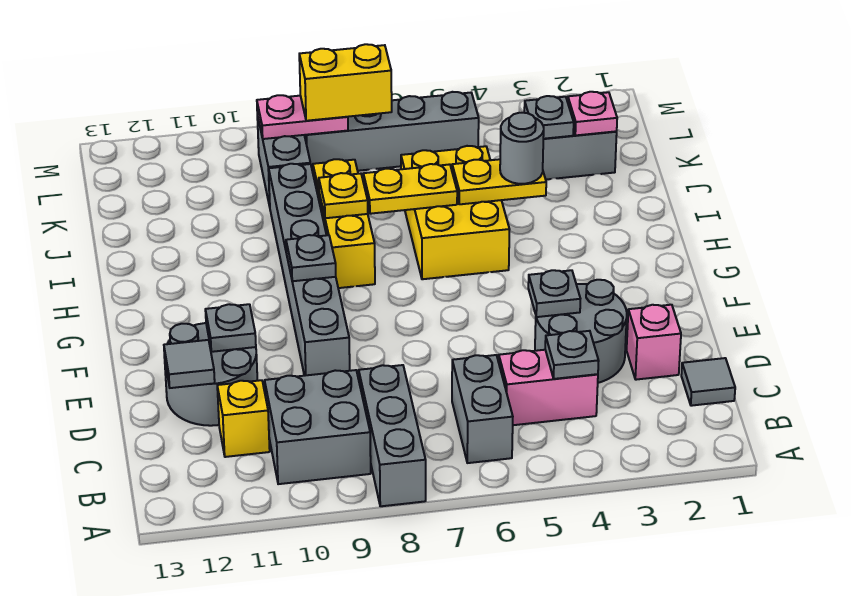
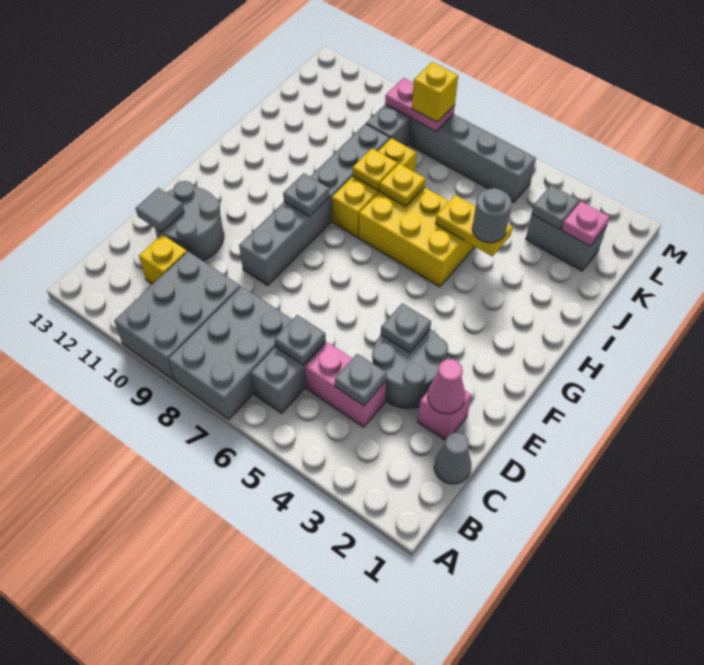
grey 1x3 brick [359,365,426,506] -> grey 2x3 brick [169,286,293,420]
grey 2x2 brick [265,370,371,484] -> grey 2x3 brick [114,252,241,380]
grey 1x1 tile [681,358,735,406] -> grey 1x1 cone [434,432,472,484]
none -> pink 1x1 cone [428,359,465,414]
grey 1x1 plate [205,304,256,352] -> grey 1x1 plate moved to [275,315,326,365]
yellow 2x3 brick [401,146,510,279] -> yellow 2x3 brick turned to [359,187,475,287]
yellow 1x2 plate [363,164,457,214] -> yellow 1x1 plate [380,164,425,207]
yellow 1x2 brick [299,44,392,121] -> yellow 1x1 brick [412,62,458,122]

